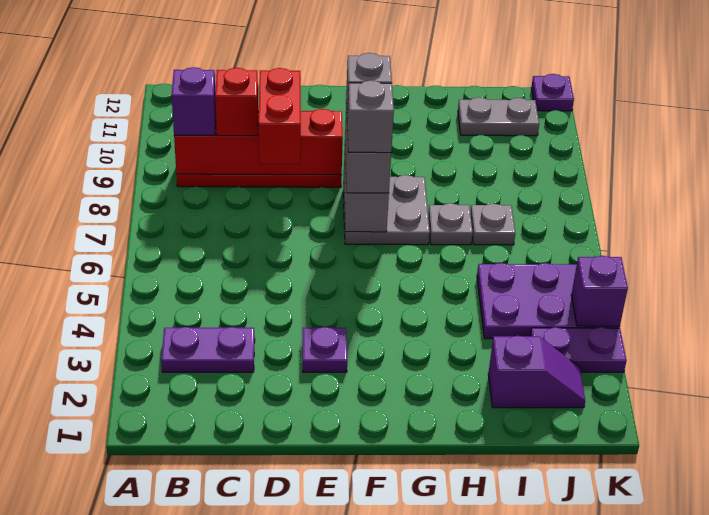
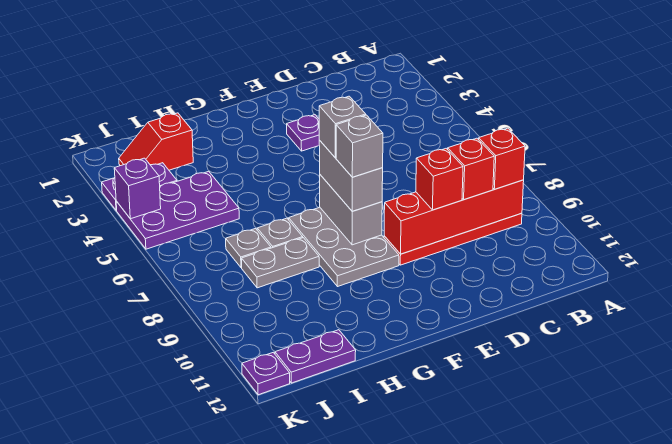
purple 1x2 plate [161,327,255,372] -> purple 1x2 plate moved to [275,330,356,383]
purple 1x1 brick [172,67,216,136] -> red 1x1 brick [479,128,525,189]
red 1x2 brick [258,68,301,164] -> red 1x1 brick [416,149,463,210]
grey 2x2 plate [343,175,430,245] -> grey 2x3 plate [289,207,399,287]
purple 1x2 slope [488,336,585,408] -> red 1x2 slope [119,113,193,170]
grey 1x2 plate [458,97,539,136] -> grey 1x2 plate moved to [242,238,319,288]

